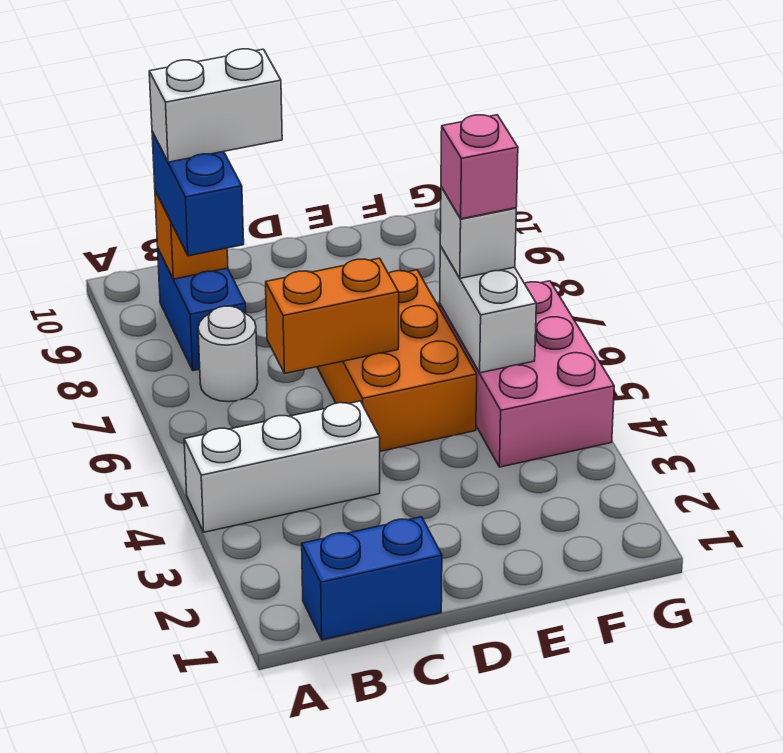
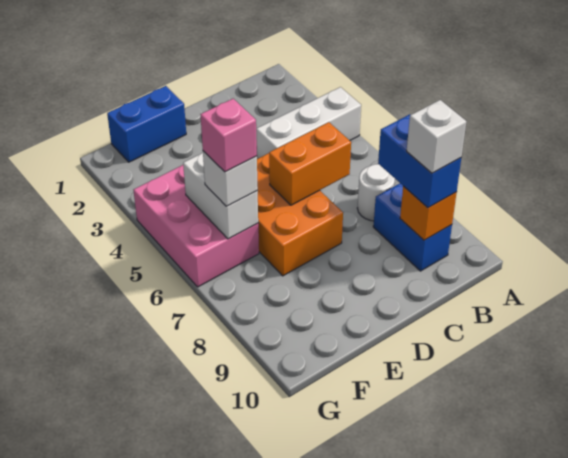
blue 1x2 brick [302,517,442,640] -> blue 1x2 brick moved to [107,86,186,162]
white 1x2 brick [149,49,282,162] -> white 1x1 brick [407,100,466,173]

